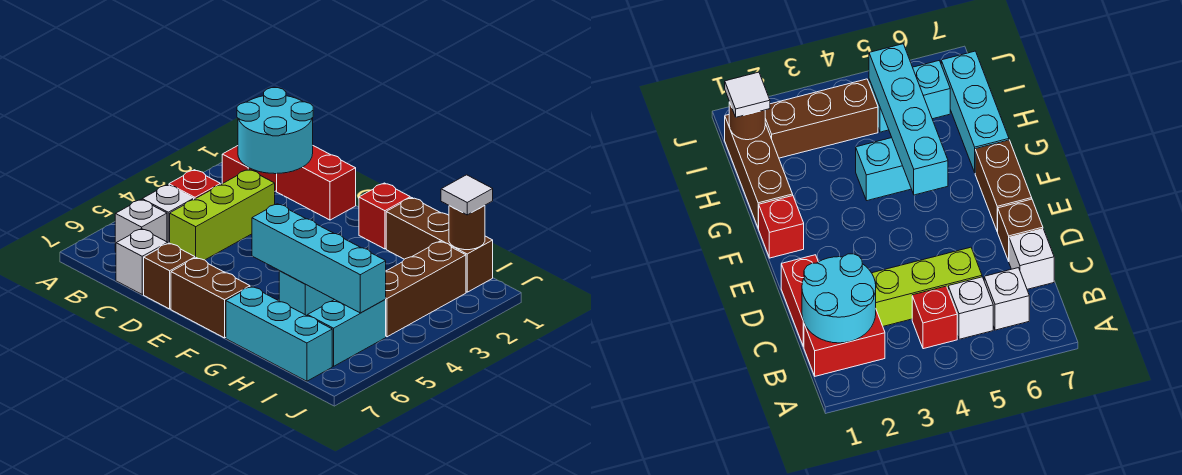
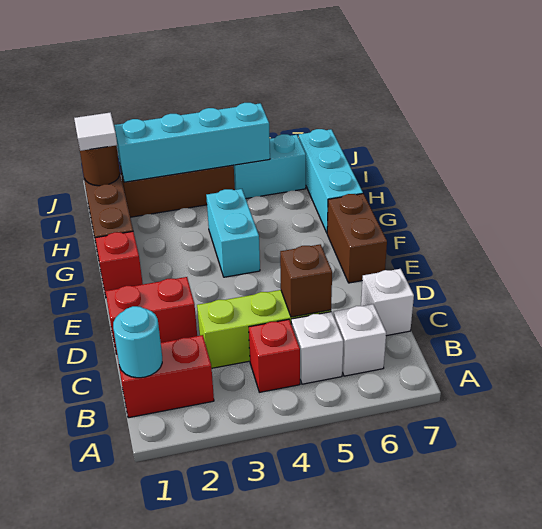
cyan 2x2 round brick [237,88,313,174] -> cyan 1x1 round brick [113,306,162,378]
red 1x2 brick [277,146,356,220] -> red 1x2 brick turned to [105,277,197,354]
brown 1x1 brick [144,243,195,309] -> brown 1x1 brick moved to [280,244,332,317]
cyan 1x4 brick [252,204,386,313] -> cyan 1x4 brick turned to [114,103,270,182]
cyan 1x2 brick [279,271,334,316] -> cyan 1x2 brick turned to [206,189,260,277]

